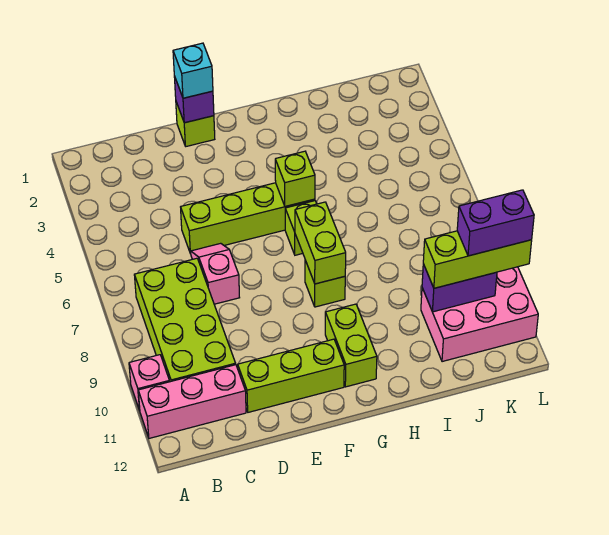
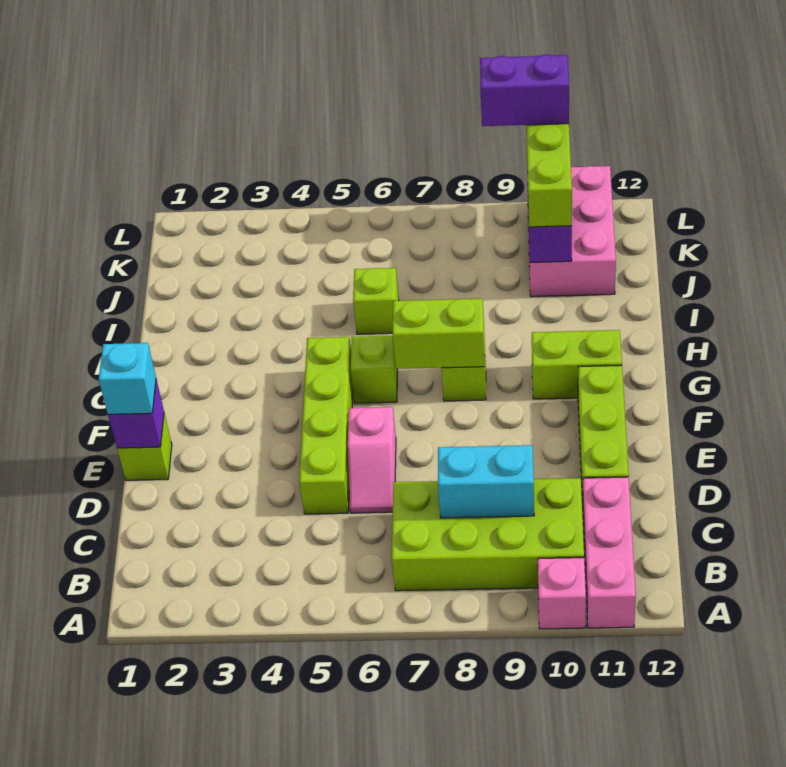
none -> cyan 1x2 brick [438,445,534,518]
pink 1x2 slope [191,243,240,304] -> pink 1x2 slope turned to [348,407,396,513]
lime 1x1 brick [275,151,315,206] -> lime 1x1 brick moved to [353,268,399,334]
purple 1x2 brick [457,190,534,256] -> purple 1x2 brick turned to [480,54,569,126]

